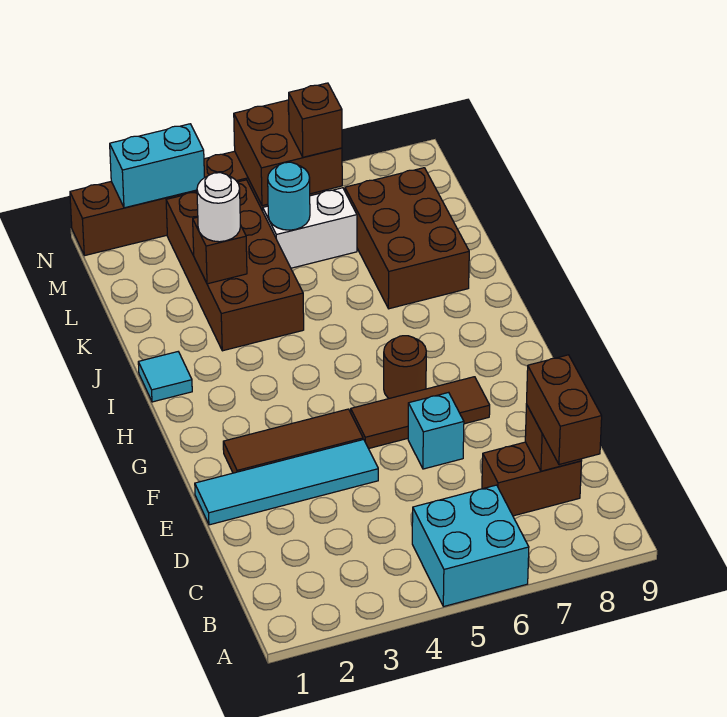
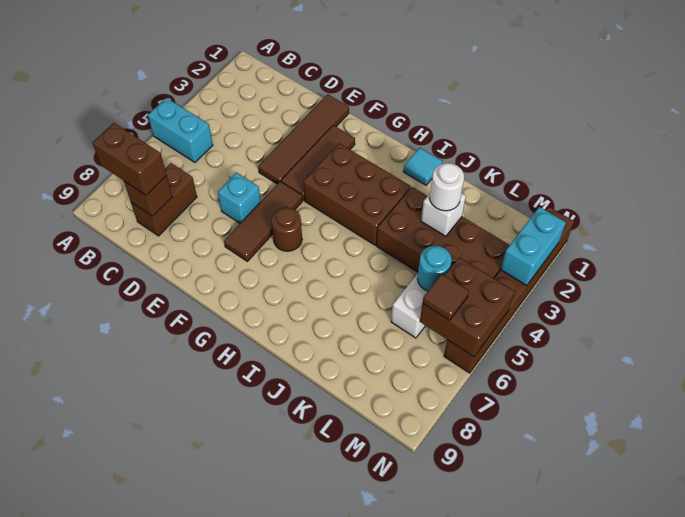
cyan 2x2 brick [412,485,529,607] -> cyan 1x2 brick [148,98,213,162]
cyan 1x4 tile [195,439,378,525] -> brown 1x4 tile [258,94,349,184]
brown 2x3 brick [345,168,469,309] -> brown 2x3 brick moved to [303,143,411,245]
brown 1x1 brick [193,217,247,284] -> white 1x1 brick [421,193,466,236]
brown 1x1 brick [289,83,342,157] -> brown 1x1 tile [423,274,469,320]

